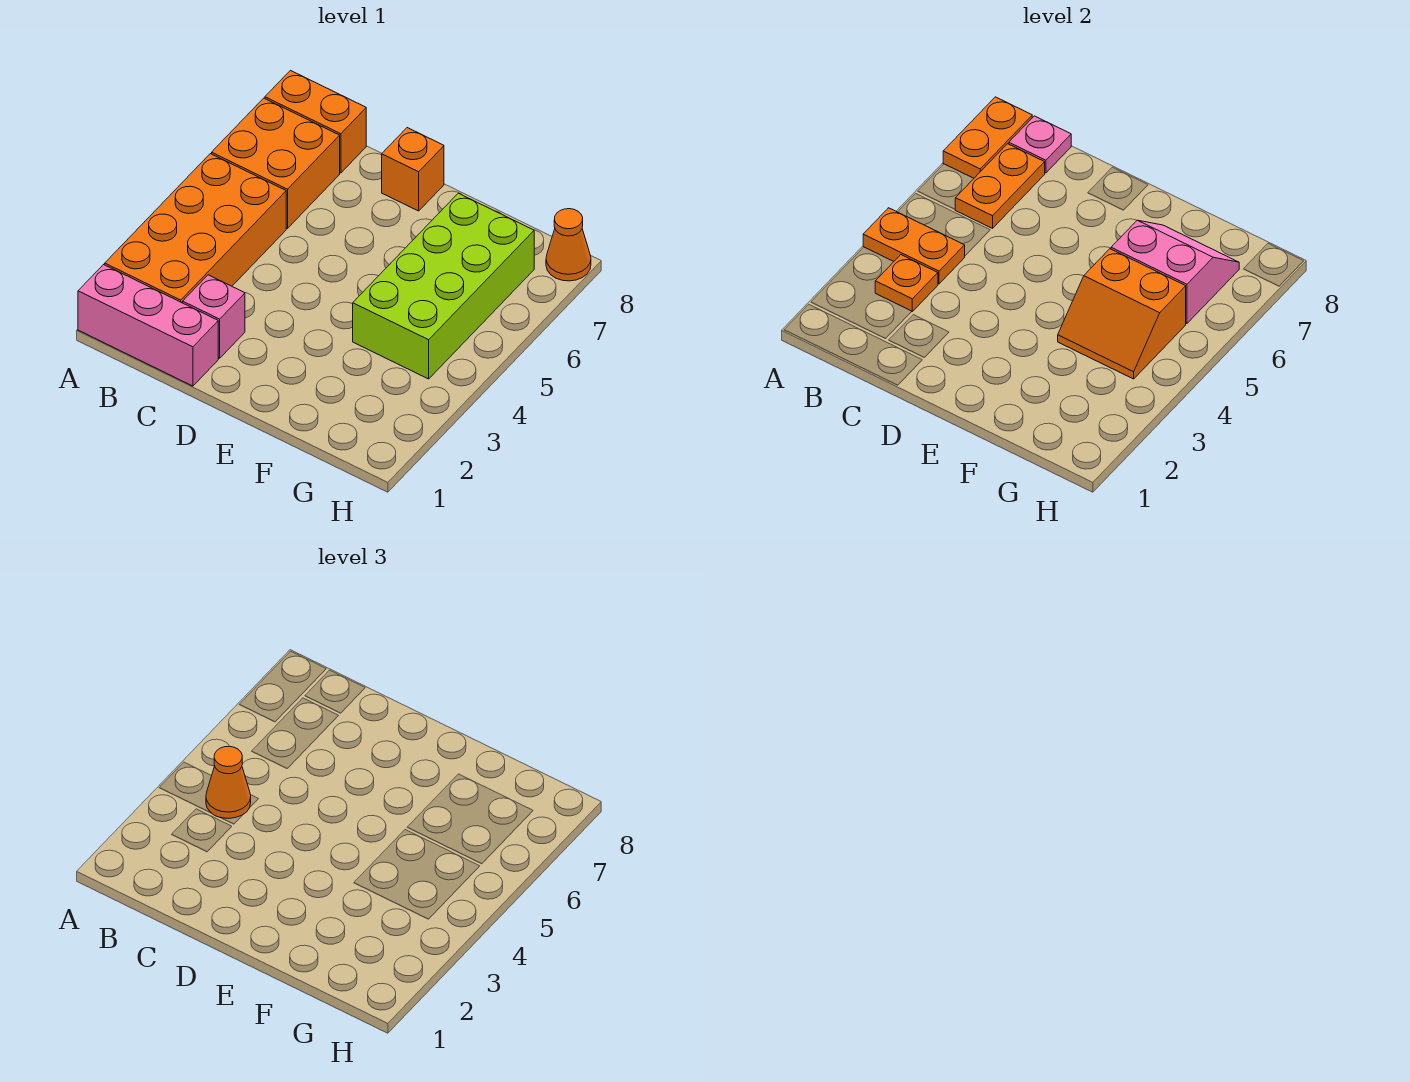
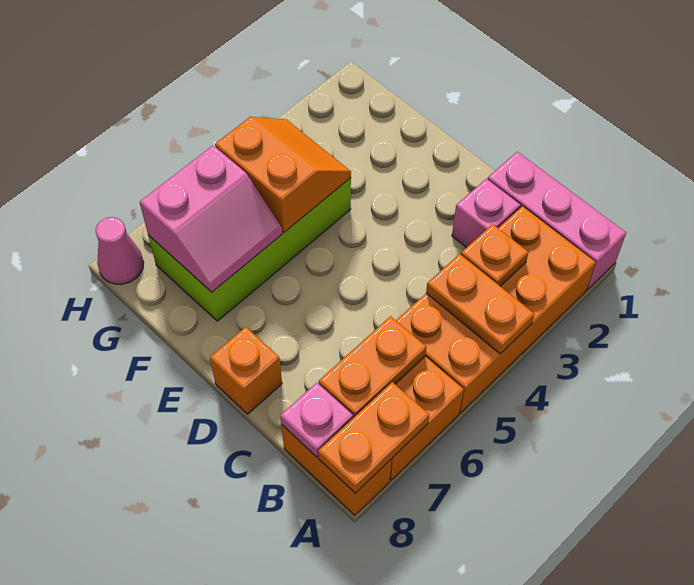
orange 1x1 cone [206,746,251,818] -> none
pink 2x2 slope [1111,220,1239,323] -> pink 2x2 slope turned to [140,145,282,292]
orange 1x1 cone [546,209,591,281] -> pink 1x1 cone [96,217,144,284]

